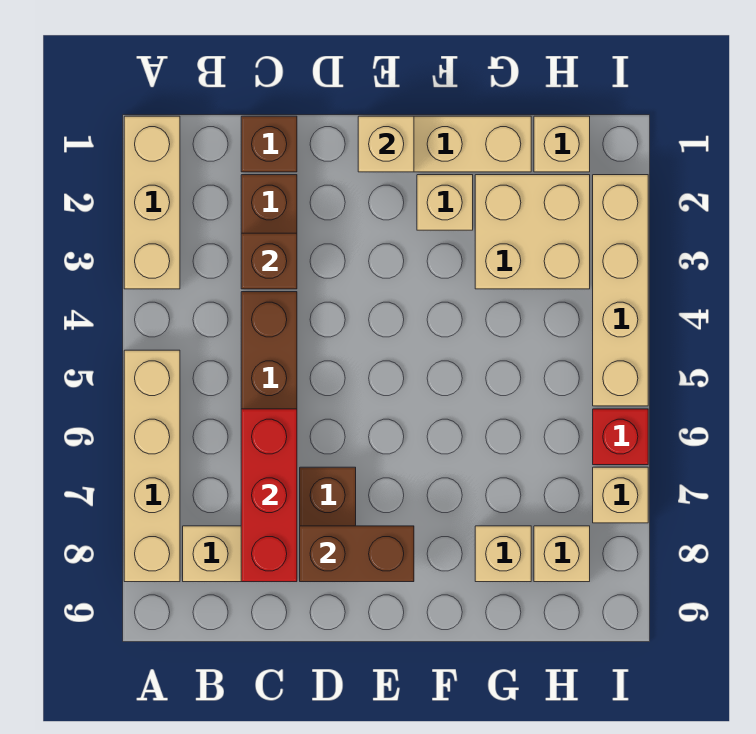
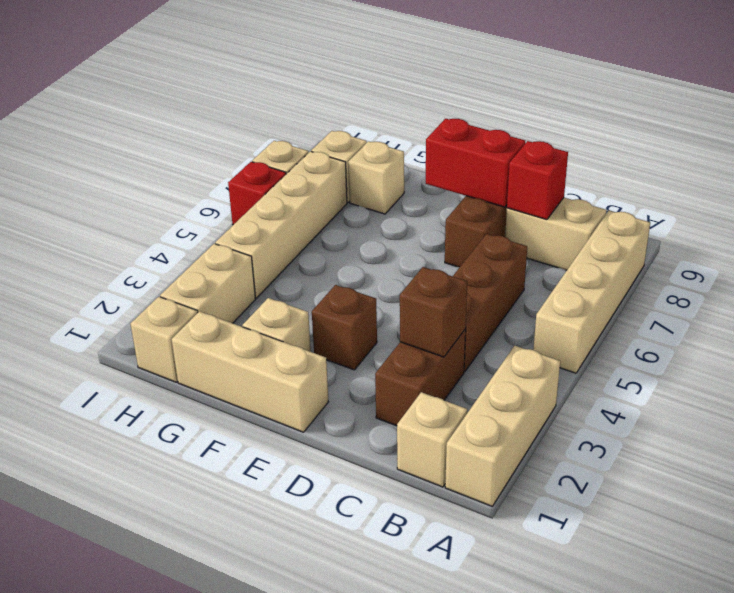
brown 1x1 brick [241,116,297,172] -> brown 1x1 brick moved to [312,285,377,370]
red 1x3 brick [241,409,297,582] -> red 1x1 brick [507,141,568,220]
brown 1x2 brick [300,526,414,582] -> red 1x2 brick [426,119,525,207]
tan 1x1 brick [358,116,414,172] -> tan 1x1 brick moved to [397,392,467,487]
tan 2x2 brick [475,175,590,289] -> tan 1x2 brick [160,244,255,323]
tan 1x4 brick [593,175,648,406] -> tan 1x4 brick moved to [215,151,347,298]

